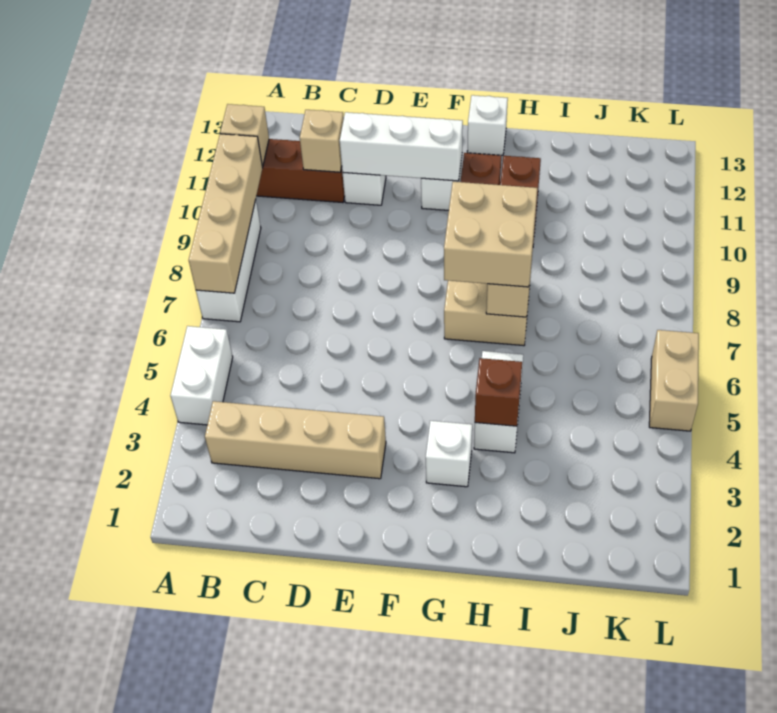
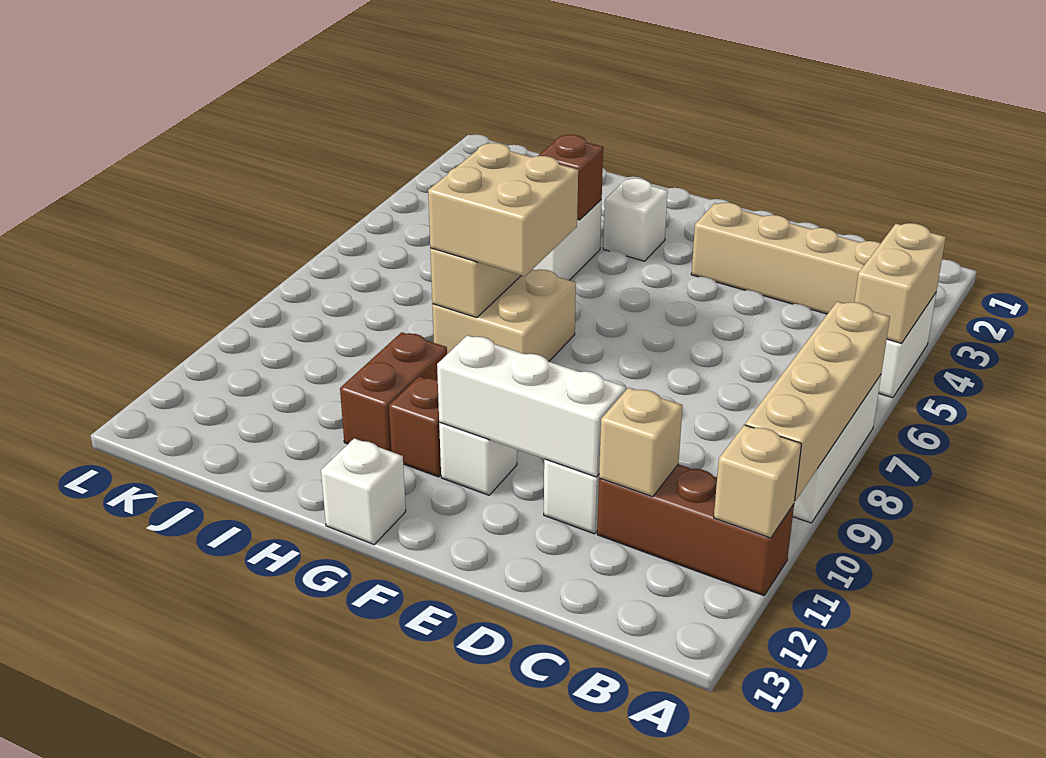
tan 1x2 brick [649,330,699,431] -> tan 1x2 brick moved to [855,223,946,343]

